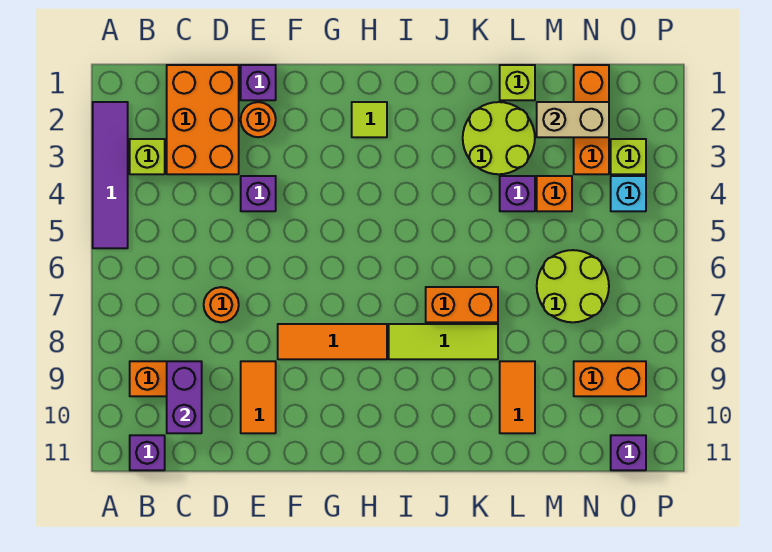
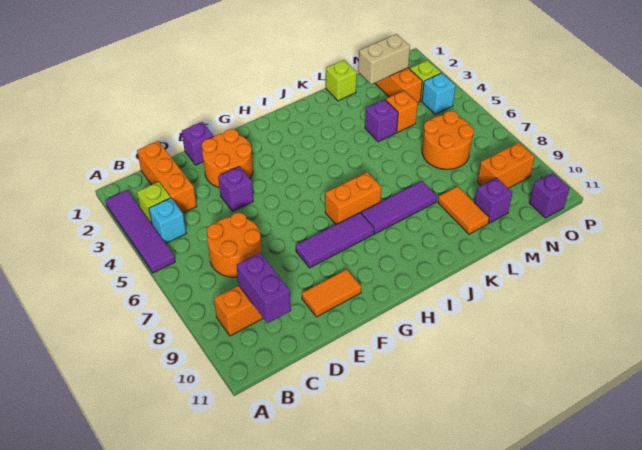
none -> cyan 1x1 brick [149,198,186,244]
purple 1x1 brick [130,435,165,470] -> purple 1x1 brick moved to [475,178,512,223]
orange 2x3 brick [167,65,239,174] -> orange 1x3 brick [137,141,197,213]
orange 1x1 round brick [204,287,239,322] -> orange 2x2 round brick [207,213,262,277]
orange 1x1 round brick [241,102,276,137] -> orange 2x2 round brick [202,129,253,187]
orange 1x2 tile [241,361,276,433] -> orange 1x2 tile turned to [302,269,361,317]
orange 1x3 tile [278,324,387,359] -> purple 1x3 tile [296,213,374,268]
lime 1x1 tile [352,102,387,137] -> none
lime 1x3 tile [389,324,498,359] -> purple 1x3 tile [361,181,437,234]
orange 1x2 brick [426,287,498,322] -> orange 1x2 brick moved to [325,172,381,224]
lime 2x2 round brick [463,102,535,174] -> none
lime 2x2 round brick [537,250,609,322] -> orange 2x2 round brick [422,111,474,169]

